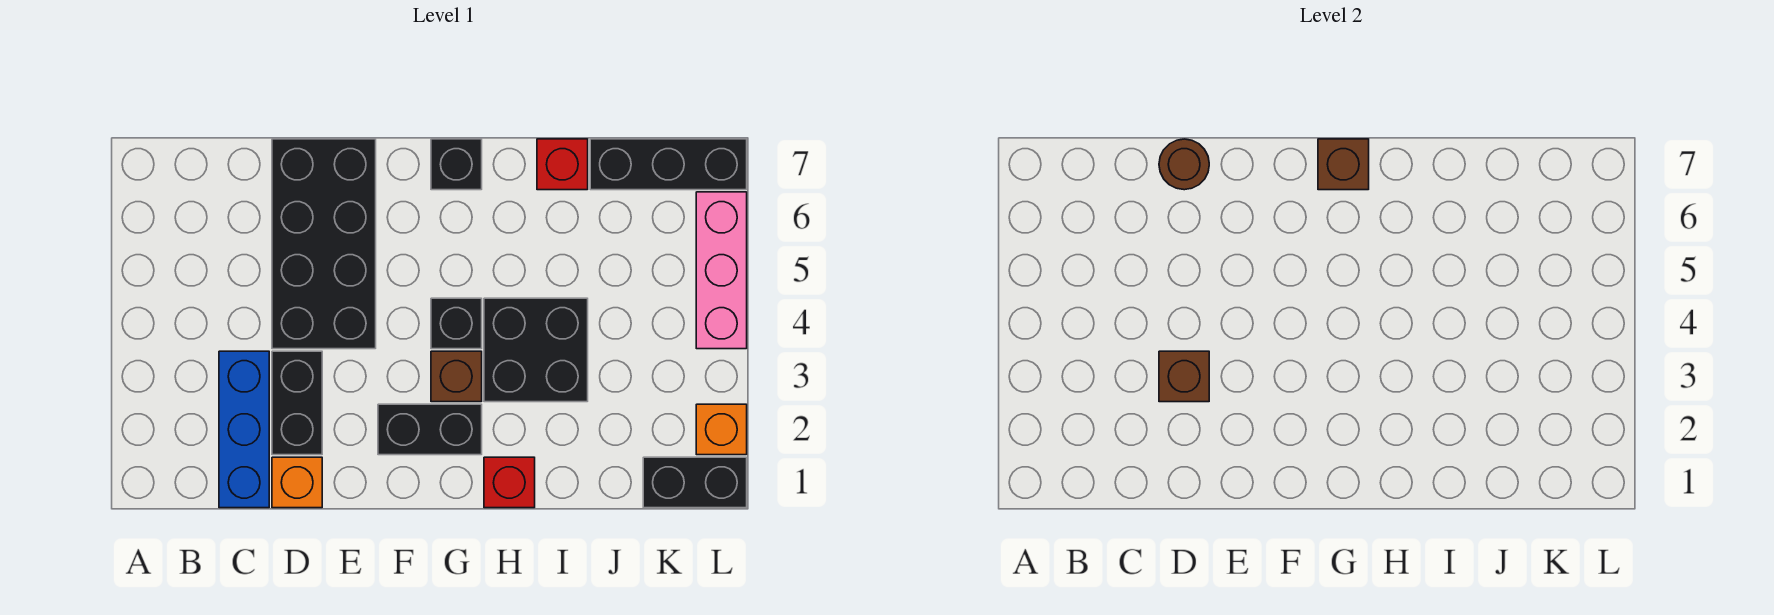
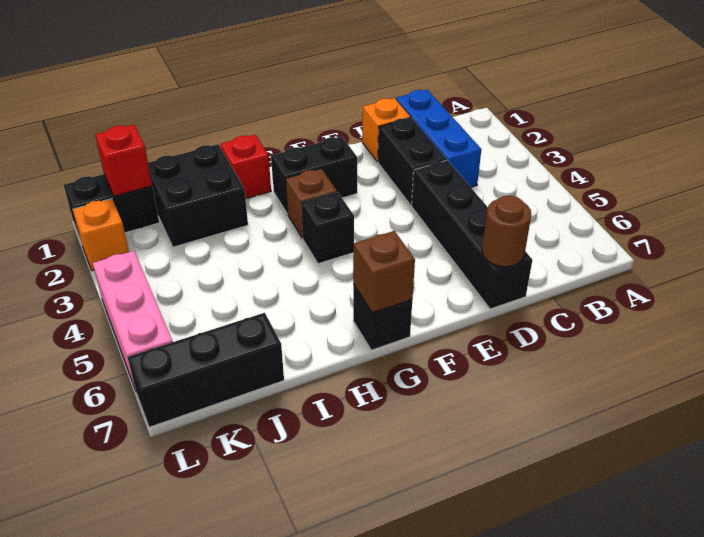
brown 1x1 brick [1159,351,1209,402] -> none
black 2x4 brick [272,139,376,349] -> black 1x4 brick [412,160,532,309]
black 2x2 brick [484,298,588,402] -> black 2x2 brick moved to [148,144,248,247]
red 1x1 brick [537,139,588,190] -> red 1x1 brick moved to [95,125,152,196]

